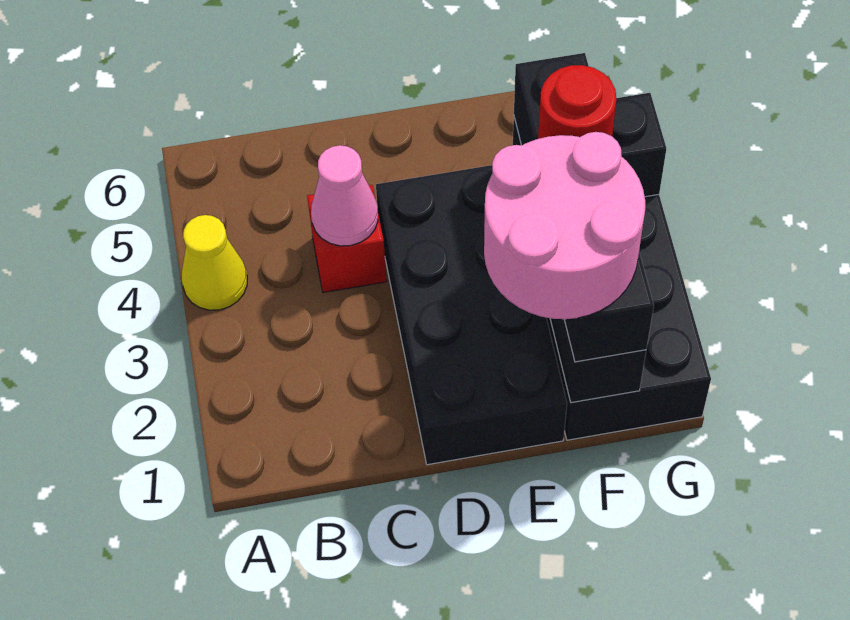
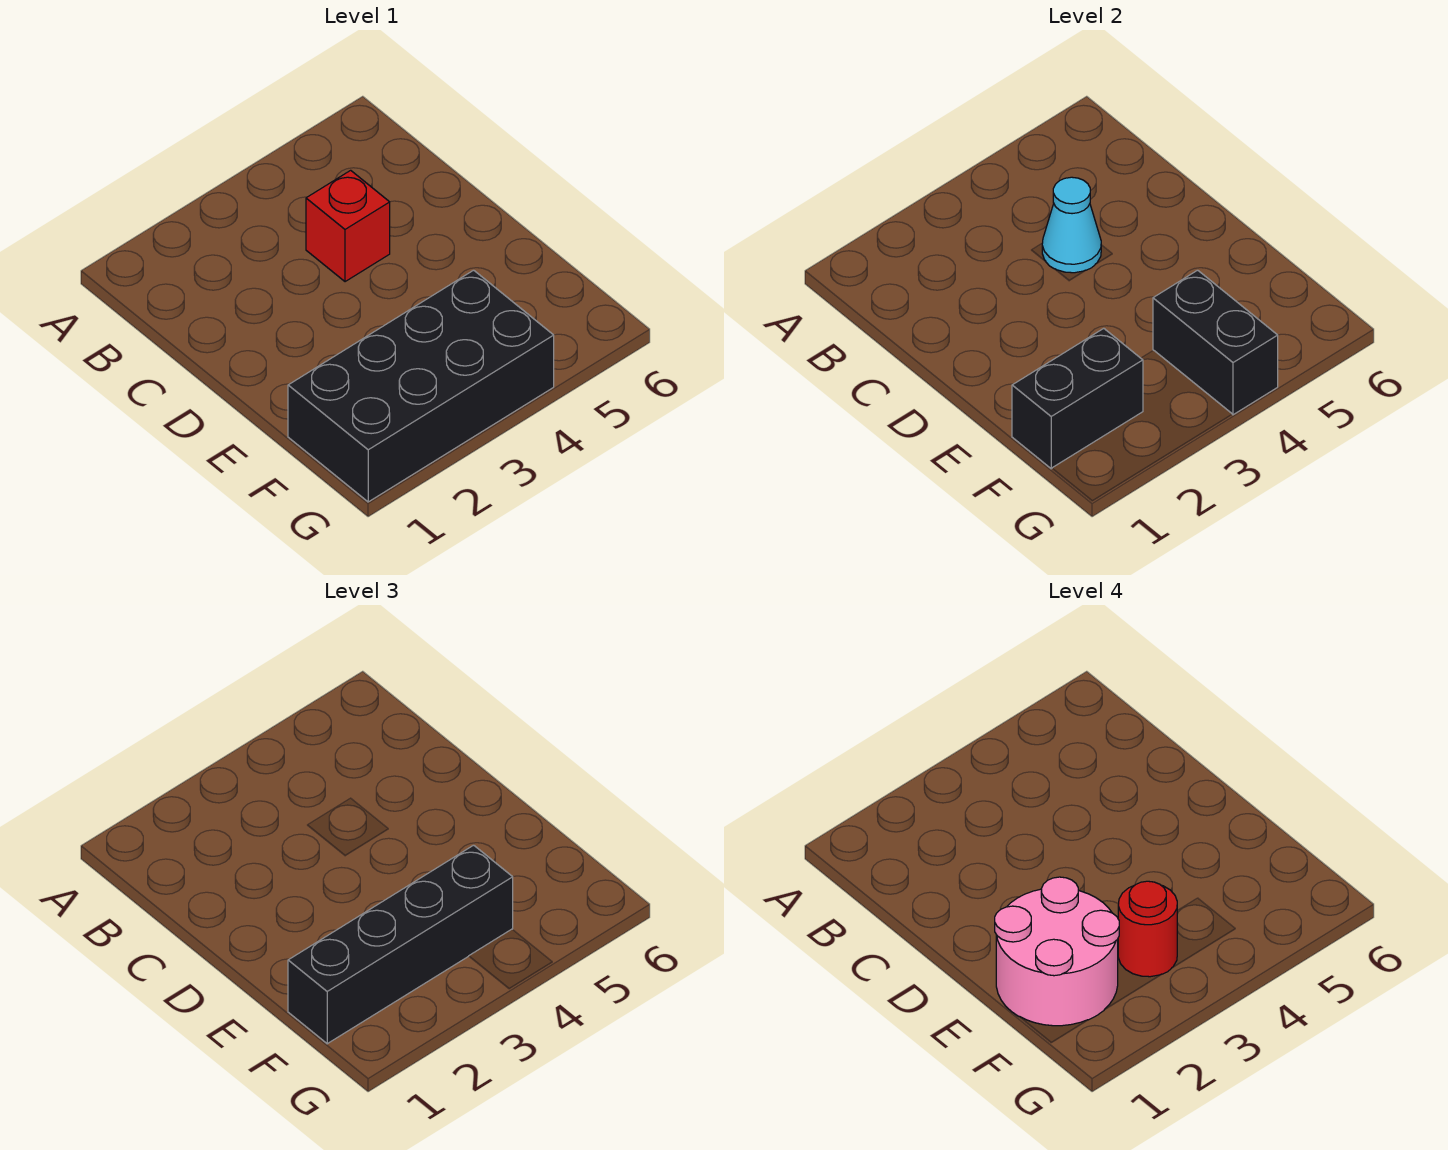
yellow 1x1 cone [182,215,247,310] -> none
pink 1x1 cone [311,145,378,246] -> cyan 1x1 cone [1042,177,1101,273]
black 2x4 brick [376,165,567,465] -> none

